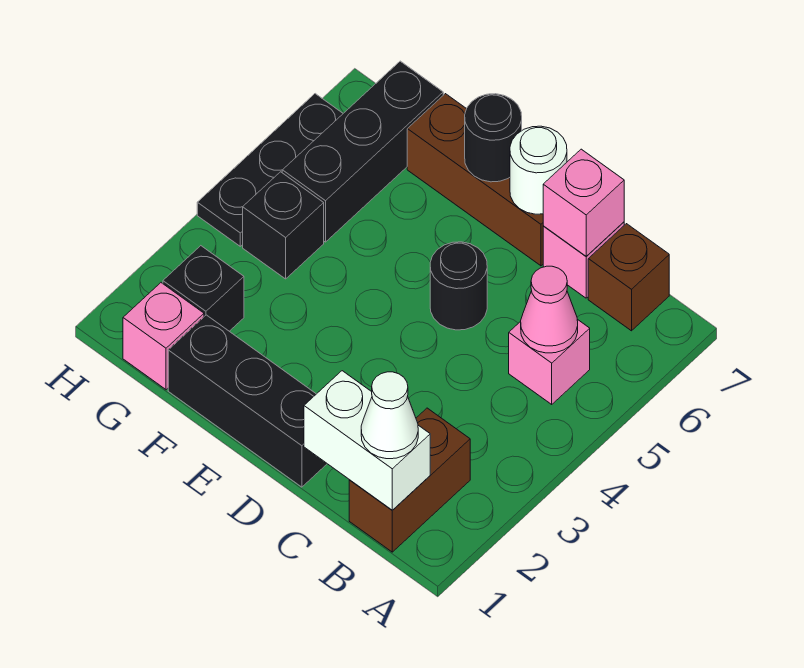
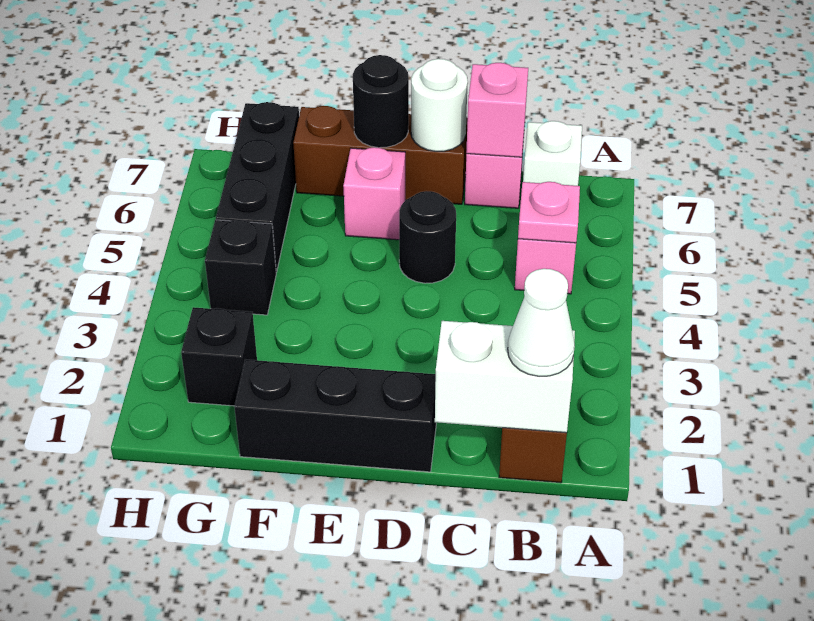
pink 1x1 cone [521,266,578,353] -> pink 1x1 plate [518,182,580,243]
brown 1x1 brick [588,224,669,331] -> white 1x1 brick [523,121,582,186]
pink 1x1 brick [123,283,204,390] -> pink 1x1 brick moved to [343,147,405,240]
black 1x3 plate [197,94,343,246] -> none

